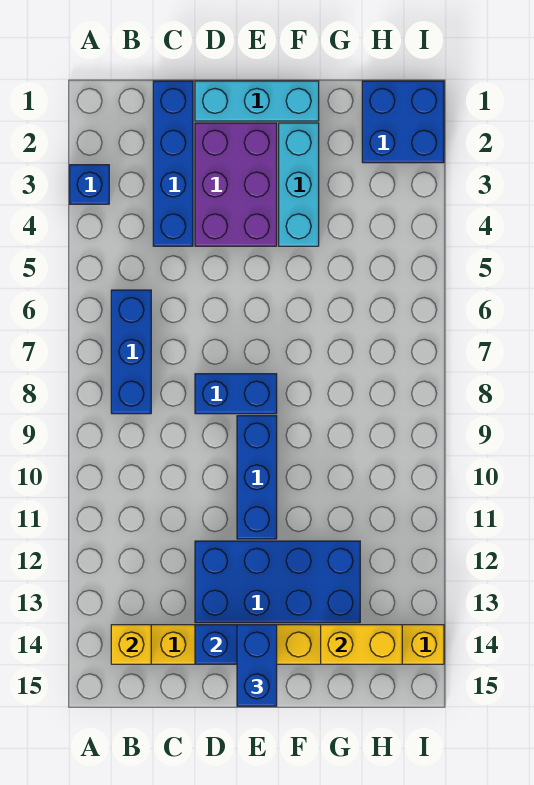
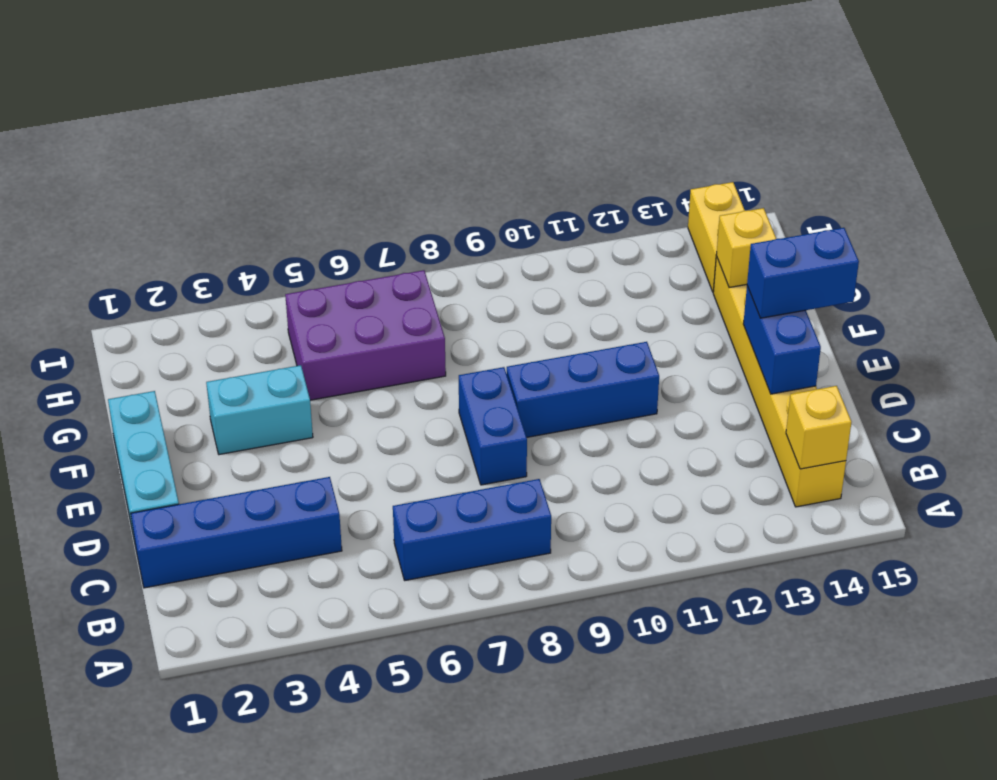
blue 1x1 brick [70,165,109,204] -> none
purple 2x3 brick [195,123,277,246] -> purple 2x3 brick moved to [285,270,446,400]
blue 2x4 brick [195,541,360,623] -> none
cyan 1x3 brick [279,123,319,246] -> cyan 1x2 brick [206,365,313,455]
yellow 1x2 brick [321,625,402,664] -> yellow 1x1 brick [716,208,776,288]
blue 2x2 brick [362,81,444,163] -> none

